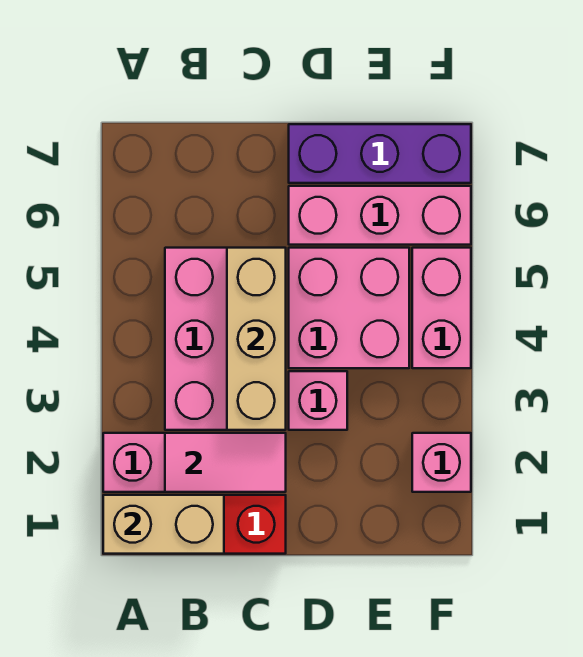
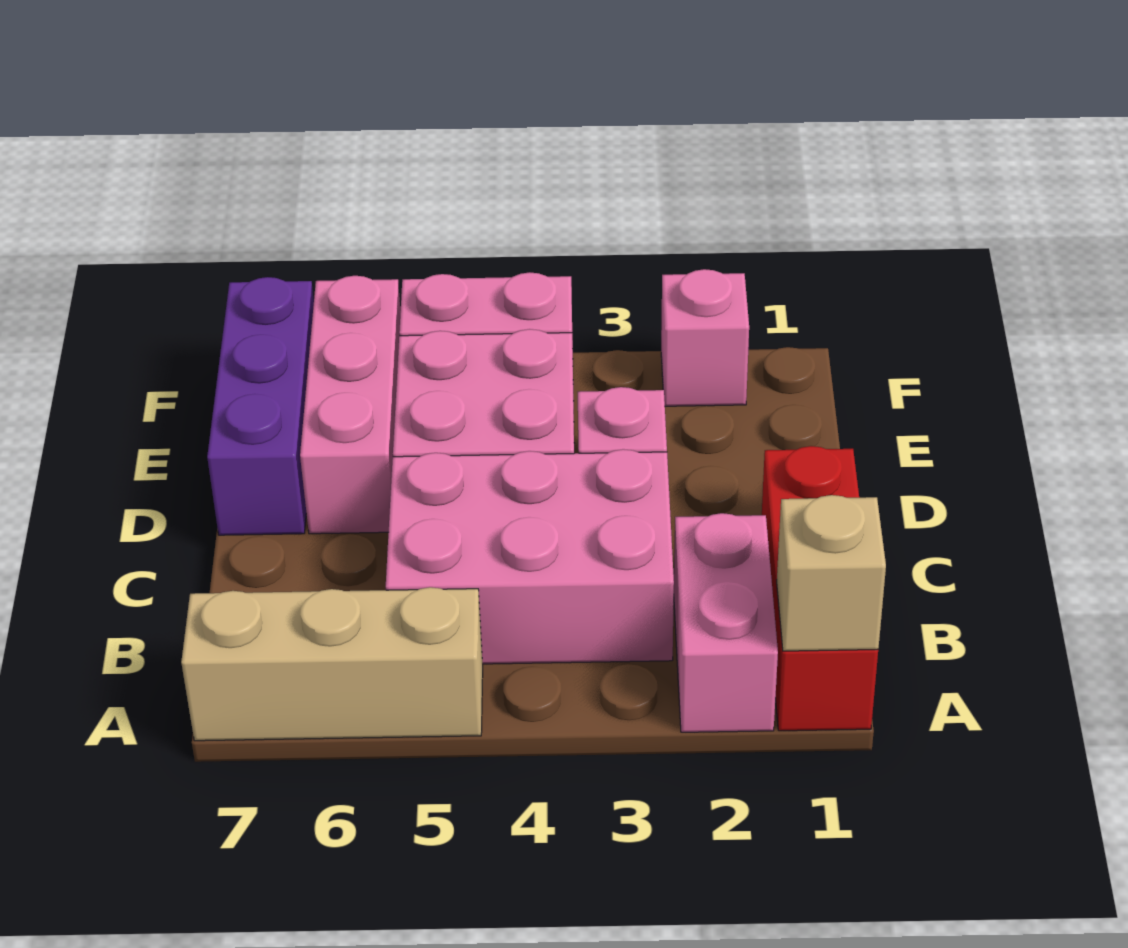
tan 1x2 brick [103,495,224,554] -> tan 1x1 brick [777,495,886,651]
pink 1x2 tile [165,433,286,492] -> none
tan 1x3 brick [227,248,286,430] -> tan 1x3 brick moved to [181,587,483,741]

